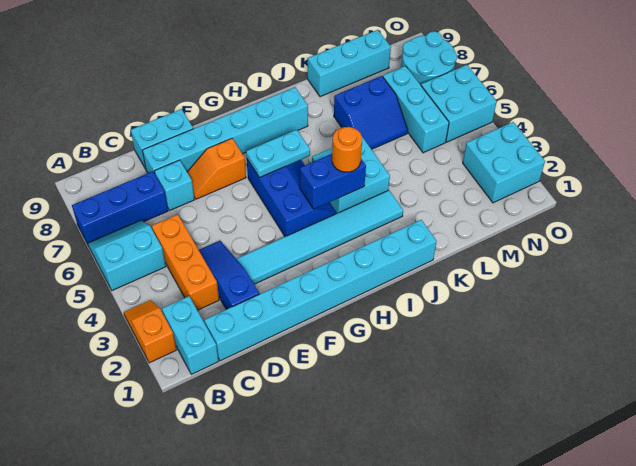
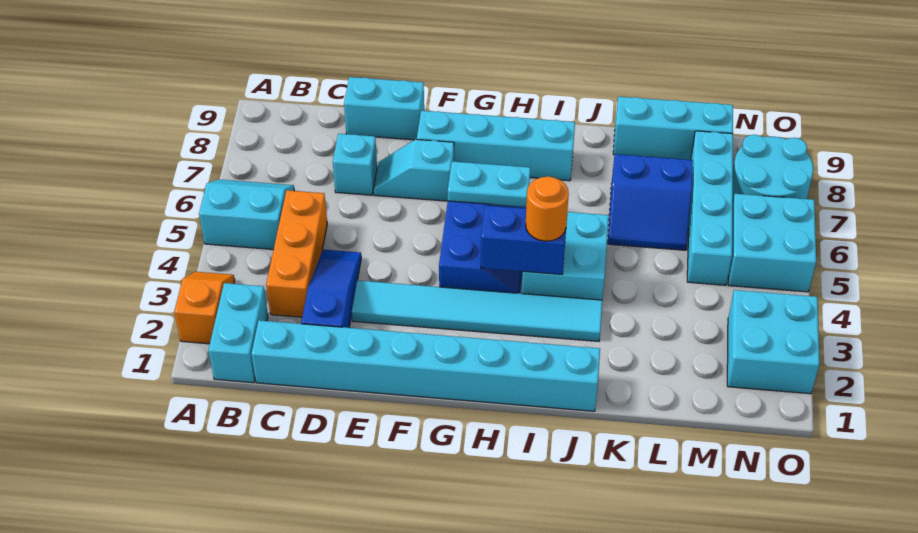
blue 1x3 brick [72,171,168,244] -> none
cyan 1x6 brick [142,87,308,174] -> cyan 1x4 brick [417,111,575,181]
orange 1x2 slope [187,138,246,199] -> cyan 1x2 slope [374,139,454,201]
cyan 1x3 brick [383,66,449,153] -> cyan 1x4 brick [687,131,733,285]

